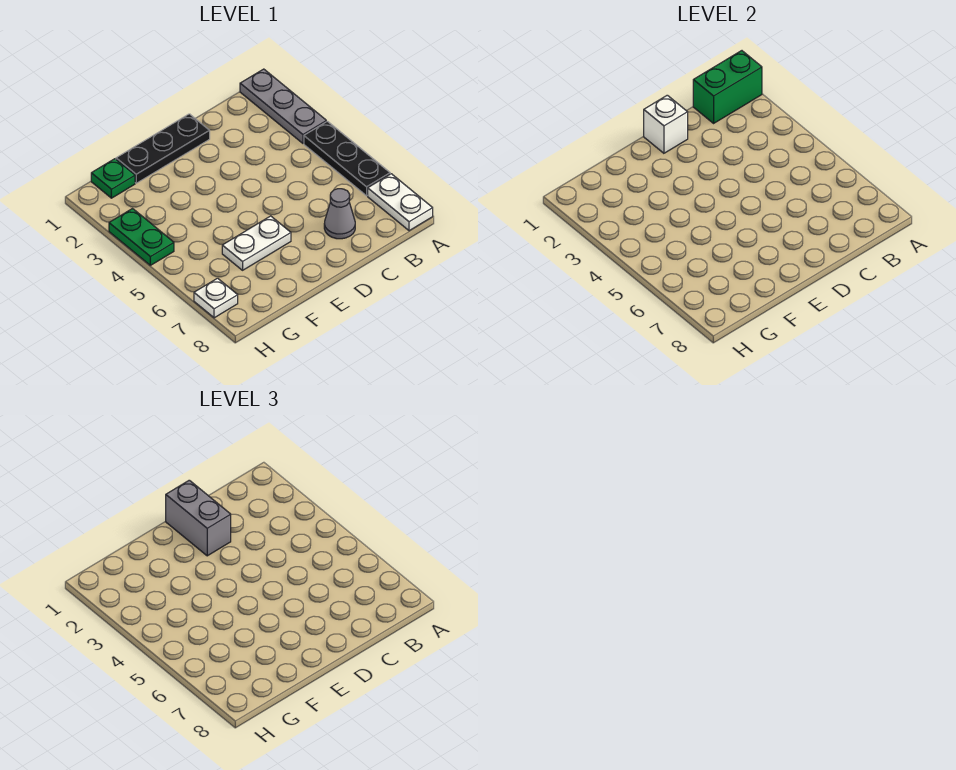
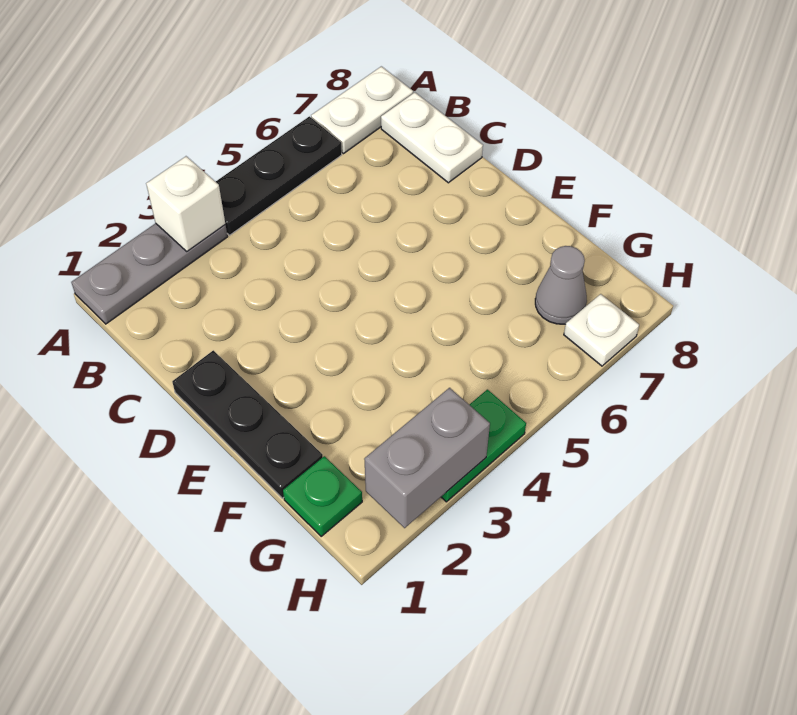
green 1x2 brick [693,51,762,123] -> none
grey 1x1 cone [324,189,355,239] -> grey 1x1 cone moved to [535,246,587,324]
white 1x1 brick [644,95,688,153] -> white 1x1 brick moved to [146,156,225,251]
grey 1x2 brick [166,480,231,556] -> grey 1x2 brick moved to [364,388,490,528]
white 1x2 plate [222,216,291,270] -> white 1x2 plate moved to [381,92,483,183]

